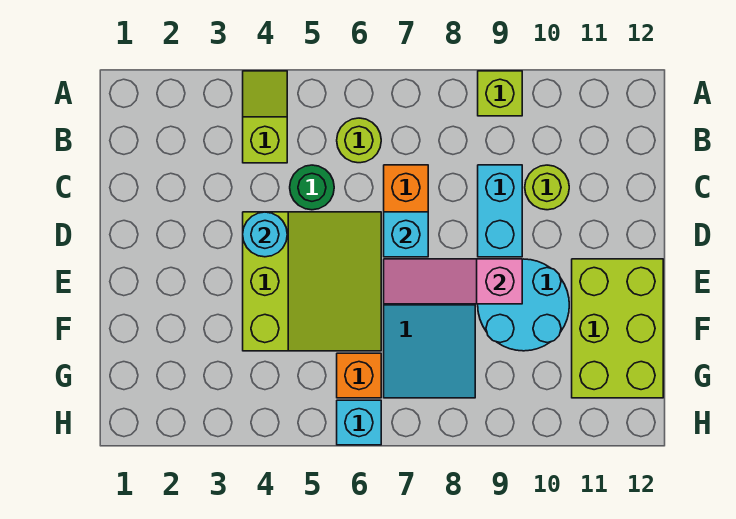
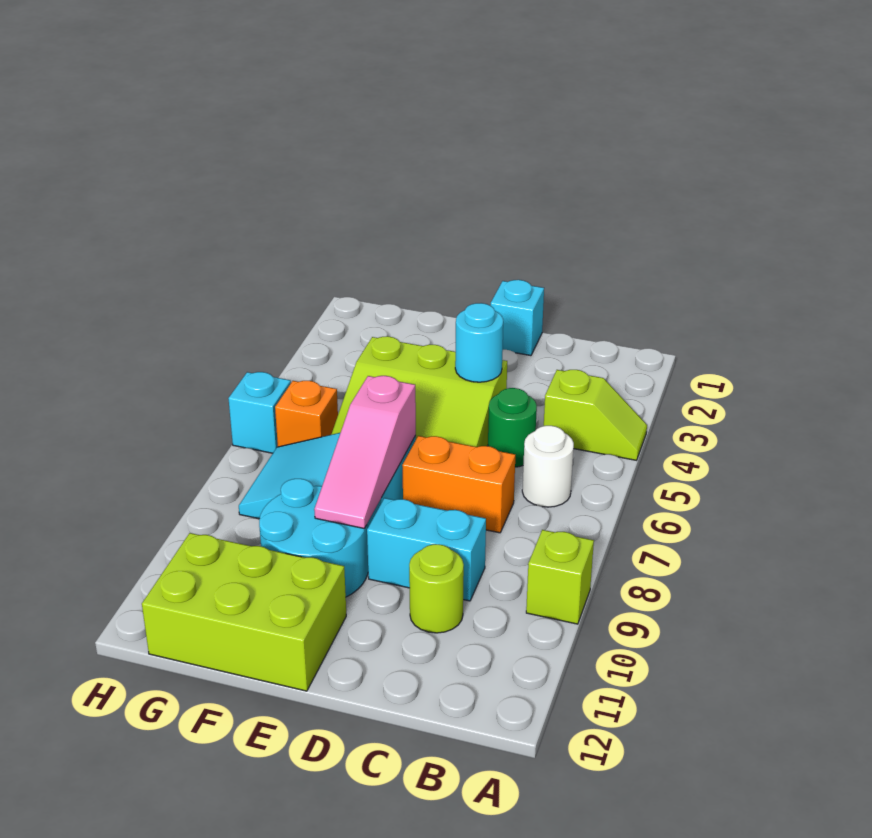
lime 1x1 round brick [337,118,381,163] -> white 1x1 round brick [522,426,574,507]
cyan 1x1 brick [384,212,428,257] -> cyan 1x1 brick moved to [491,280,544,356]
pink 1x3 slope [384,259,522,304] -> pink 1x3 slope turned to [314,376,416,528]

